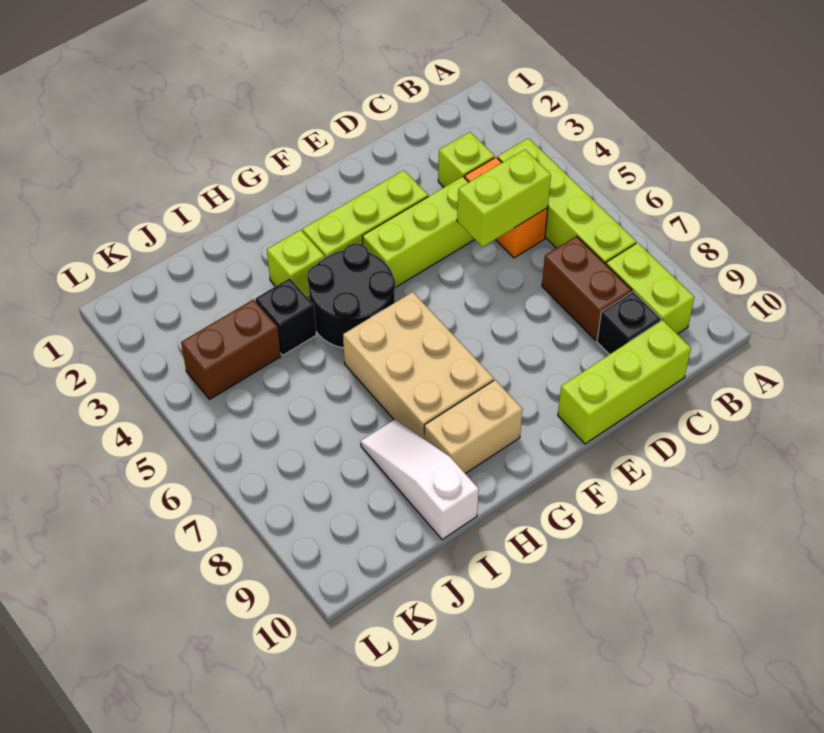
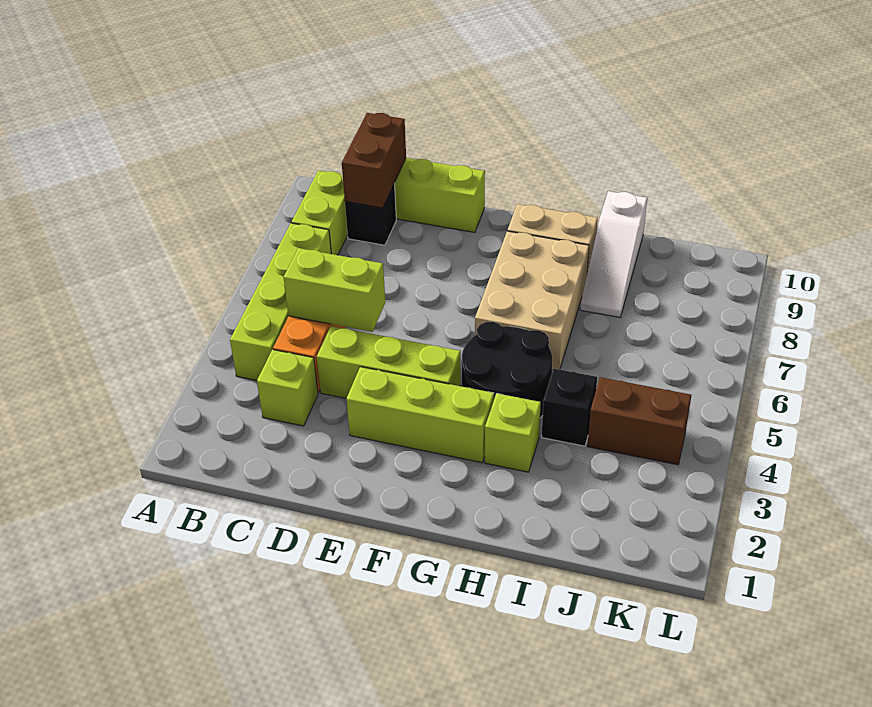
brown 1x2 brick [542,236,632,340] -> brown 1x2 brick moved to [342,113,406,208]

